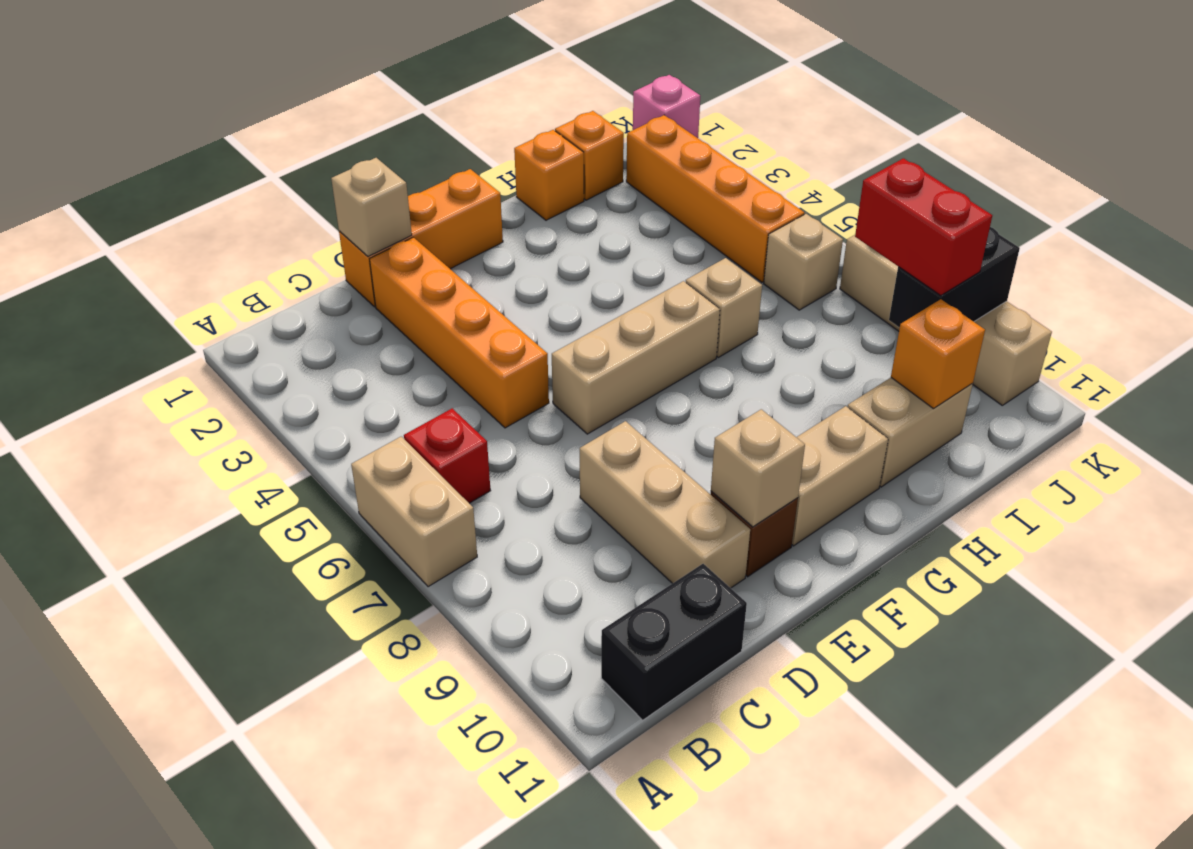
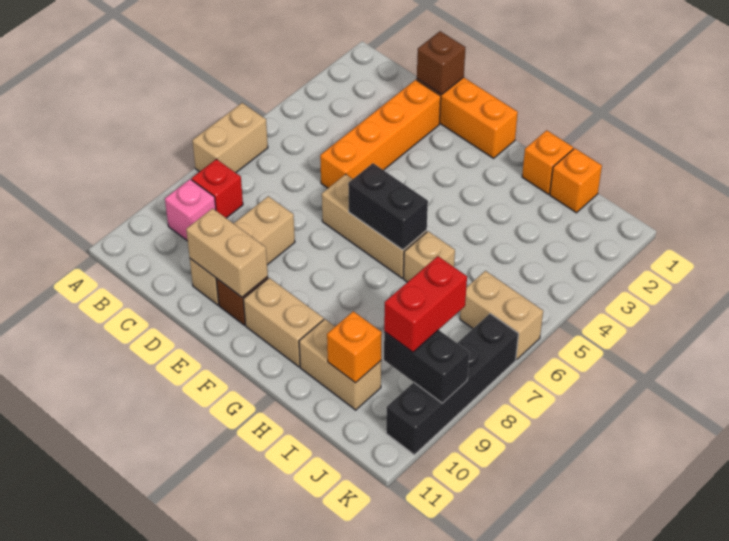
red 1x1 brick [404,408,491,503] -> red 1x1 brick moved to [192,159,243,218]
black 1x2 brick [601,564,747,720] -> black 1x2 brick moved to [348,163,428,250]
tan 1x1 brick [331,158,412,256] -> brown 1x1 brick [417,31,466,95]
tan 1x1 brick [711,409,805,527] -> tan 1x2 brick [186,208,268,297]
orange 1x4 brick [626,115,804,282] -> none
tan 1x1 brick [764,214,843,310] -> tan 1x2 brick [460,271,543,359]
pink 1x1 brick [633,75,700,138] -> pink 1x1 brick moved to [165,179,216,241]
tan 1x4 brick [840,235,1052,405] -> black 1x4 brick [386,314,518,455]

